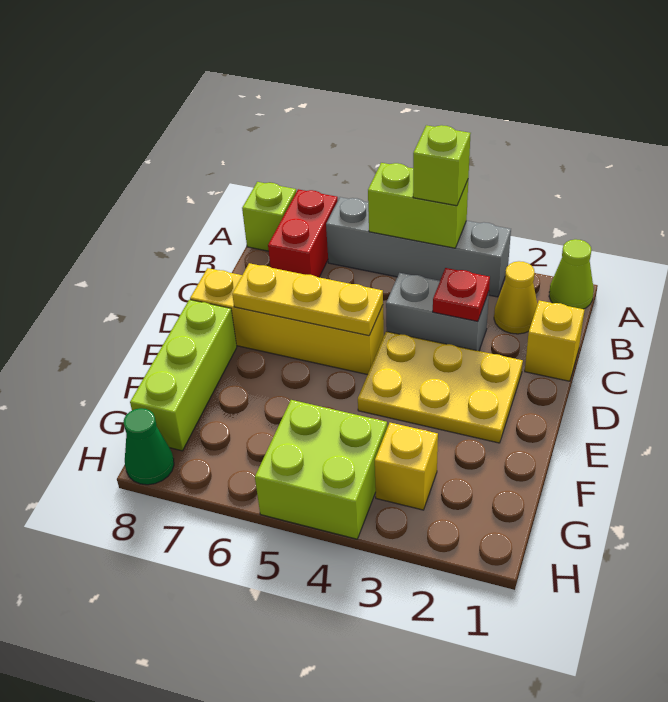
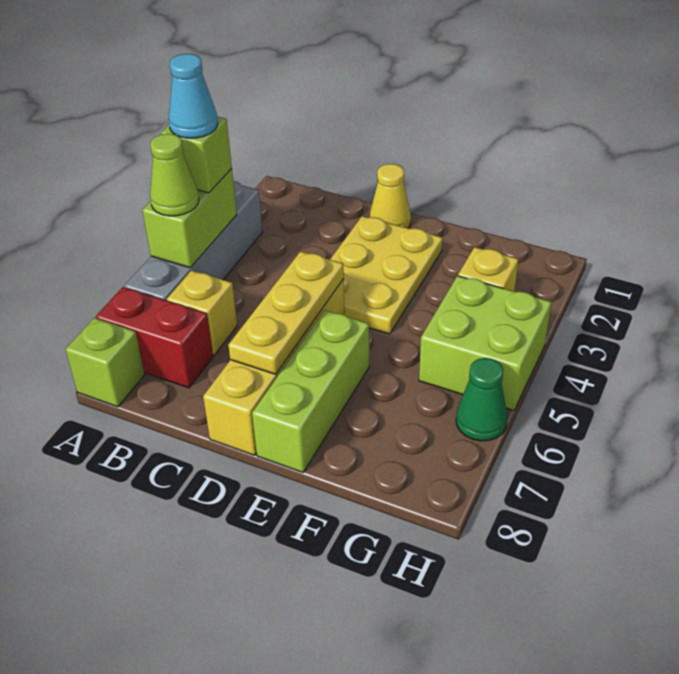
lime 1x1 cone [549,239,594,309] -> lime 1x1 cone moved to [150,134,199,216]
none -> cyan 1x1 cone [169,54,218,138]
yellow 1x1 cone [494,261,537,334] -> yellow 1x1 cone moved to [370,164,411,228]
yellow 1x1 brick [525,300,584,381] -> yellow 1x1 brick moved to [167,270,237,355]
grey 1x2 brick [386,273,489,351] -> none
red 1x1 plate [433,268,490,321] -> none
lime 1x3 brick [130,300,237,451] -> lime 1x3 brick turned to [252,310,369,473]
green 1x1 cone [124,408,174,485] -> green 1x1 cone moved to [456,358,508,441]

